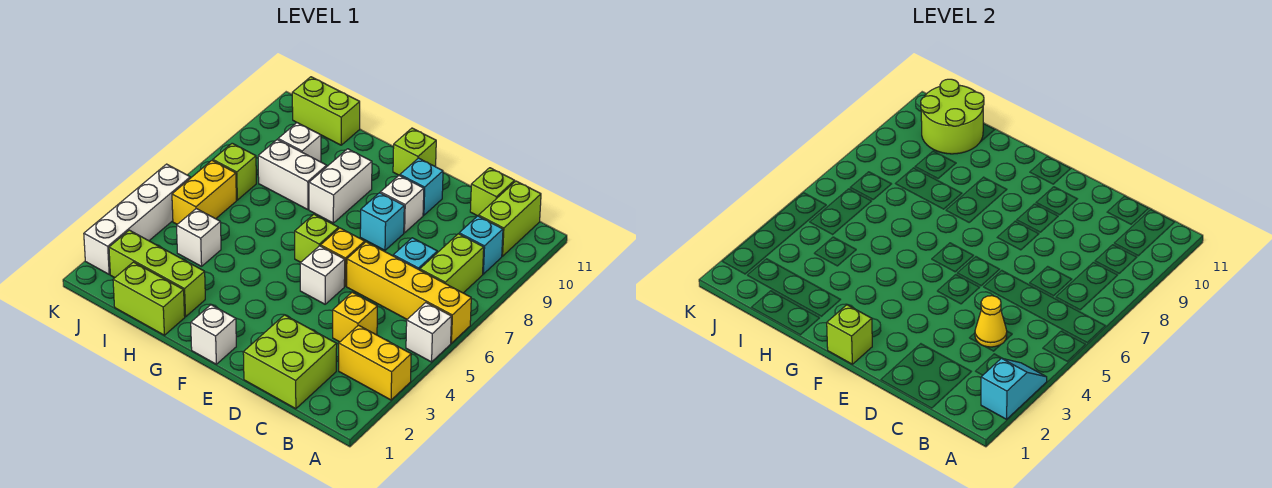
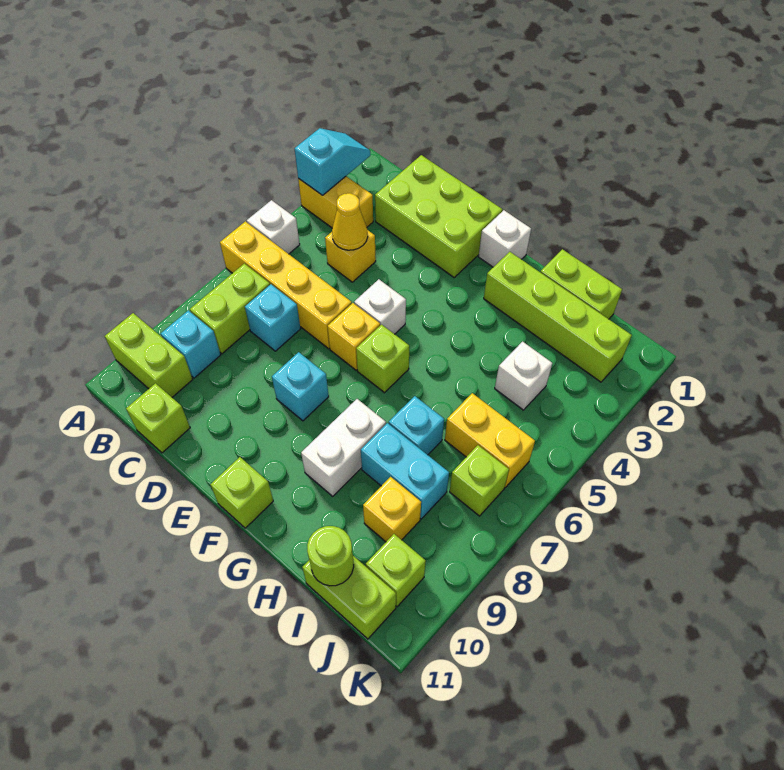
cyan 1x2 slope [981,358,1047,419] -> cyan 1x2 slope turned to [294,128,370,195]
lime 1x2 brick [479,181,541,256] -> lime 1x2 brick turned to [105,313,193,397]
lime 2x2 brick [243,315,337,409] -> lime 2x3 brick [375,155,502,277]
white 1x1 brick [380,176,424,233] -> none
cyan 1x1 brick [400,158,443,215] -> cyan 1x1 brick moved to [389,396,444,455]
lime 1x1 brick [827,305,872,364] -> lime 1x1 brick moved to [366,534,426,607]
lime 1x3 brick [109,230,205,317] -> lime 1x4 brick [484,252,632,382]
white 1x2 brick [258,140,327,210] -> cyan 1x2 brick [361,423,449,519]
white 1x1 brick [278,123,321,162] -> yellow 1x1 brick [363,477,421,542]
lime 2x2 round brick [921,79,984,154] -> lime 1x1 round brick [307,526,354,586]
yellow 1x2 brick [172,161,236,224] -> yellow 1x2 brick turned to [445,393,535,487]
white 1x4 brick [84,164,190,274] -> none

